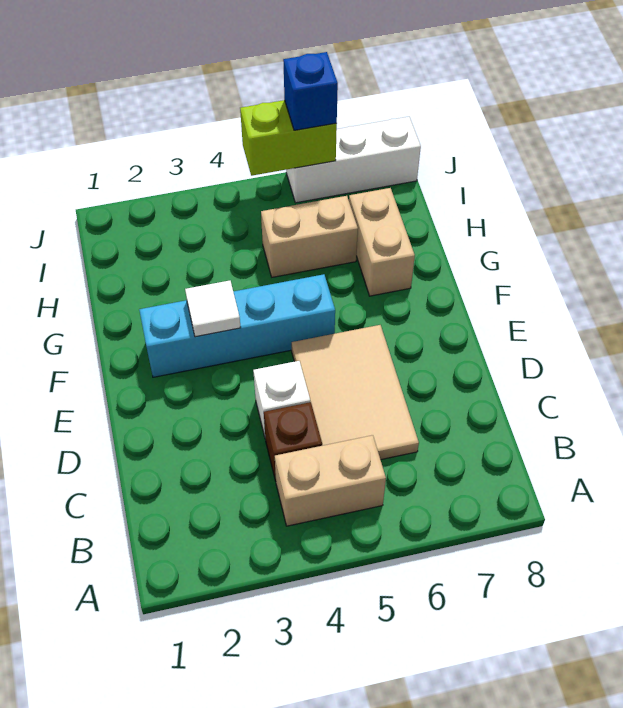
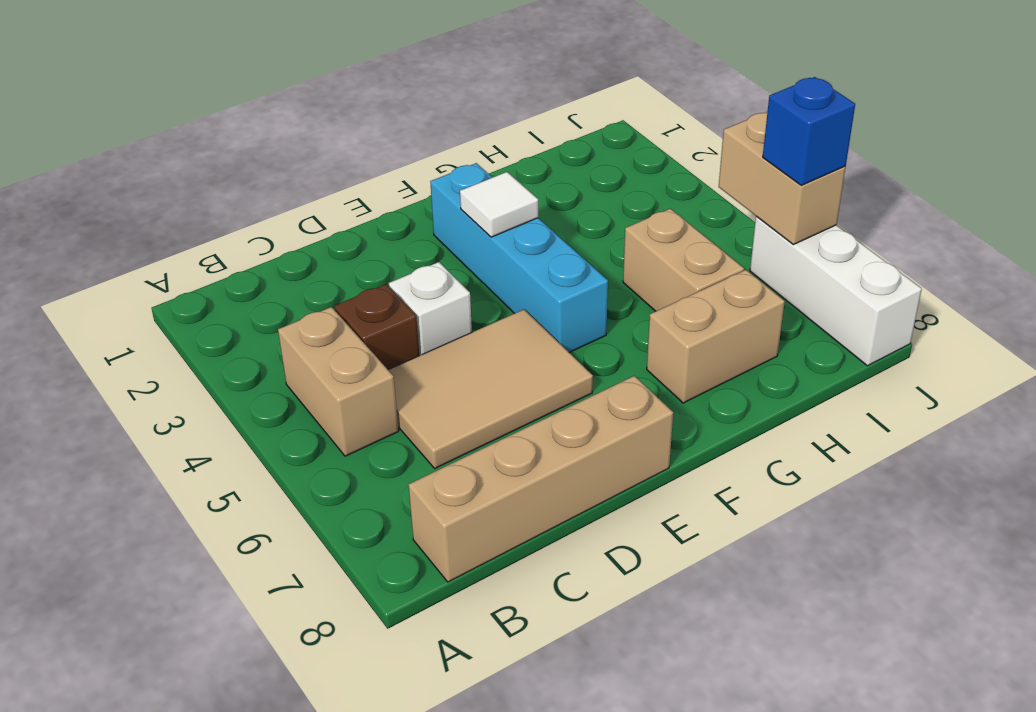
none -> tan 1x4 brick [409,376,673,582]
lime 1x2 brick [240,100,337,176] -> tan 1x2 brick [719,112,846,245]

